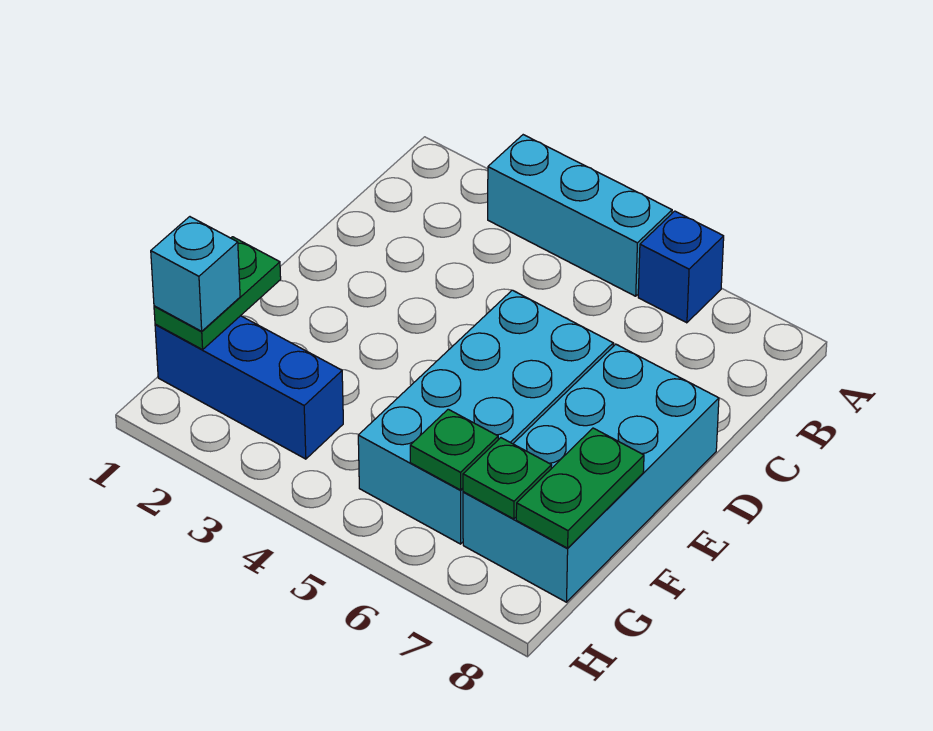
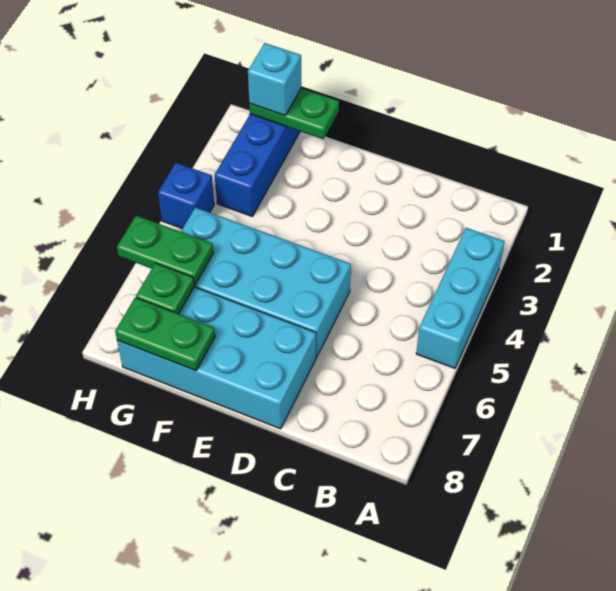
blue 1x1 brick [638,211,724,323] -> blue 1x1 brick moved to [158,163,214,229]
green 1x1 plate [410,409,498,490] -> green 1x2 plate [117,216,213,285]

